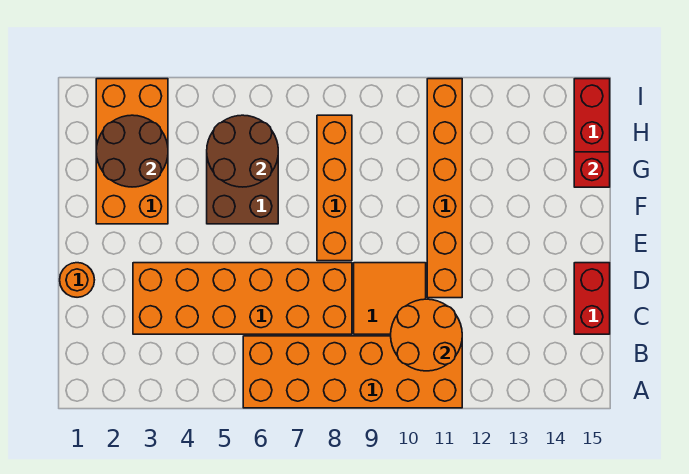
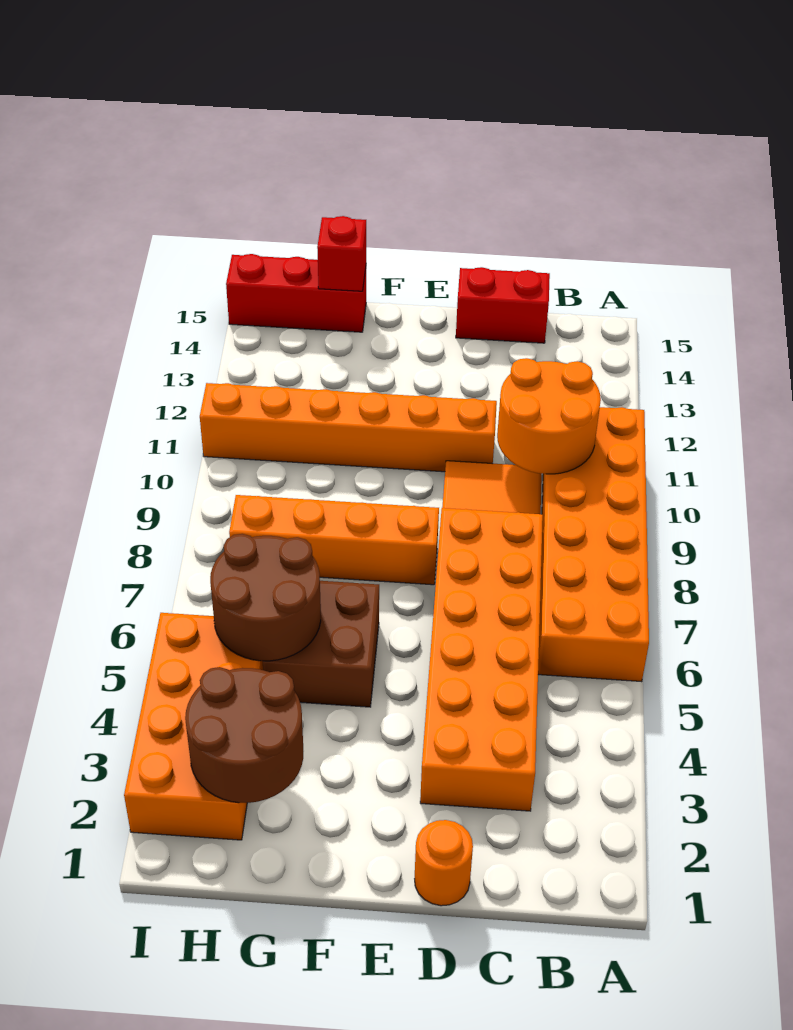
orange 2x4 brick [96,79,168,224] -> orange 2x4 brick turned to [124,613,263,840]

